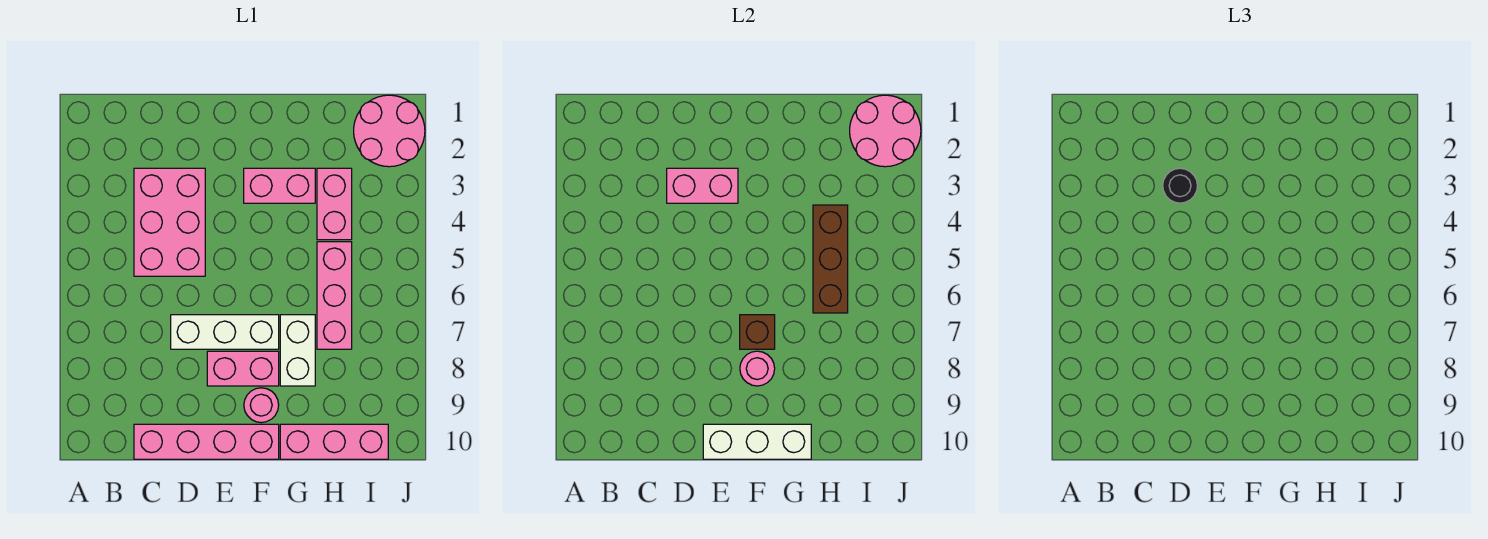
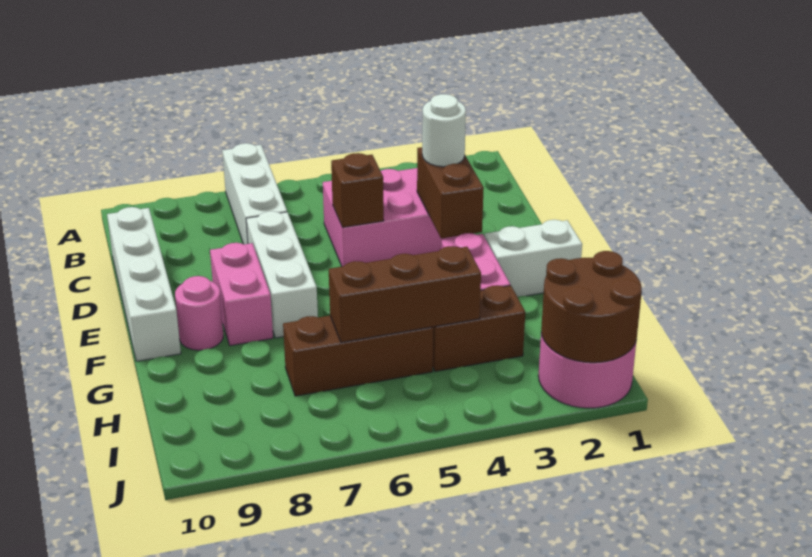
pink 1x4 brick [134,424,279,459] -> white 1x4 brick [107,207,181,361]
pink 1x2 brick [667,168,738,203] -> brown 1x2 brick [417,147,484,239]
black 1x1 round brick [1163,168,1197,203] -> white 1x1 round brick [422,94,466,167]
white 1x3 brick [703,424,811,459] -> white 1x3 brick moved to [222,143,287,244]
brown 1x1 brick [740,315,775,349] -> brown 1x1 brick moved to [331,153,384,227]
pink 1x1 round brick [740,351,775,386] -> none
white 1x2 brick [280,315,315,386] -> white 1x2 brick moved to [484,220,582,297]
pink 1x3 brick [280,424,388,459] -> none
pink 1x2 brick [317,168,352,240] -> brown 1x2 brick [433,285,525,371]
pink 1x3 brick [317,242,352,349] -> brown 1x3 brick [283,316,433,396]
pink 2x2 round brick [850,95,921,167] -> brown 2x2 round brick [541,251,642,363]

